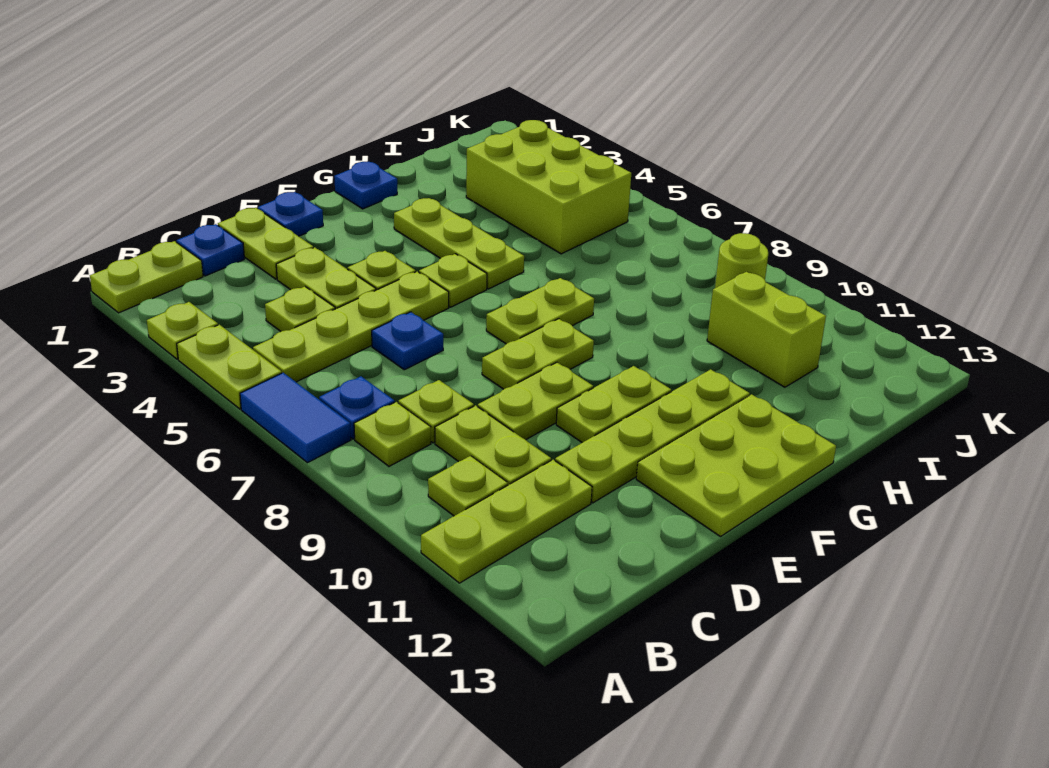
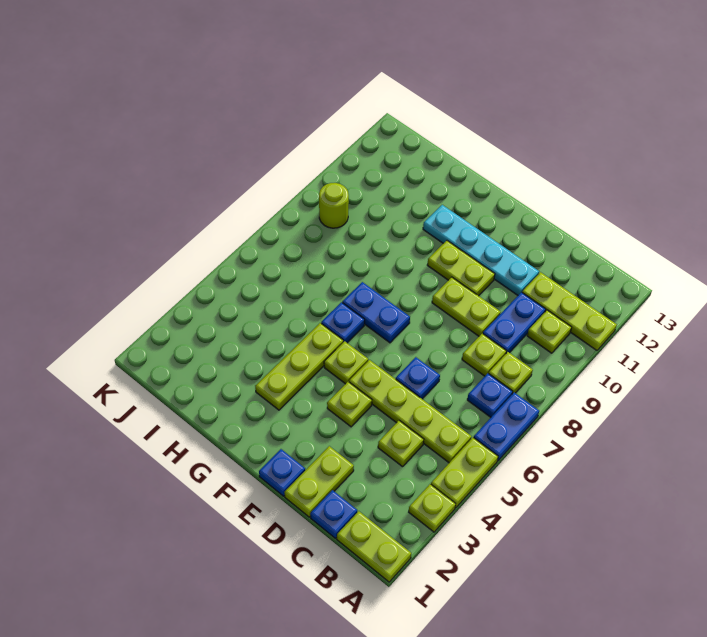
blue 1x2 tile [240,373,351,463] -> blue 1x2 plate [474,393,539,461]
lime 1x2 plate [435,405,551,485] -> blue 1x2 plate [483,292,546,353]
lime 1x2 plate [276,247,376,309] -> none
lime 1x4 plate [555,369,750,503] -> cyan 1x4 plate [423,205,539,295]
lime 1x2 plate [482,319,594,389] -> none
lime 2x3 plate [636,394,836,537] -> none
lime 1x2 plate [486,278,594,344] -> blue 1x2 plate [342,282,410,343]
blue 1x1 plate [334,162,397,209] -> blue 1x1 plate moved to [321,302,365,343]
lime 2x3 brick [466,120,631,254] -> none
lime 1x2 brick [707,272,826,387] -> none

